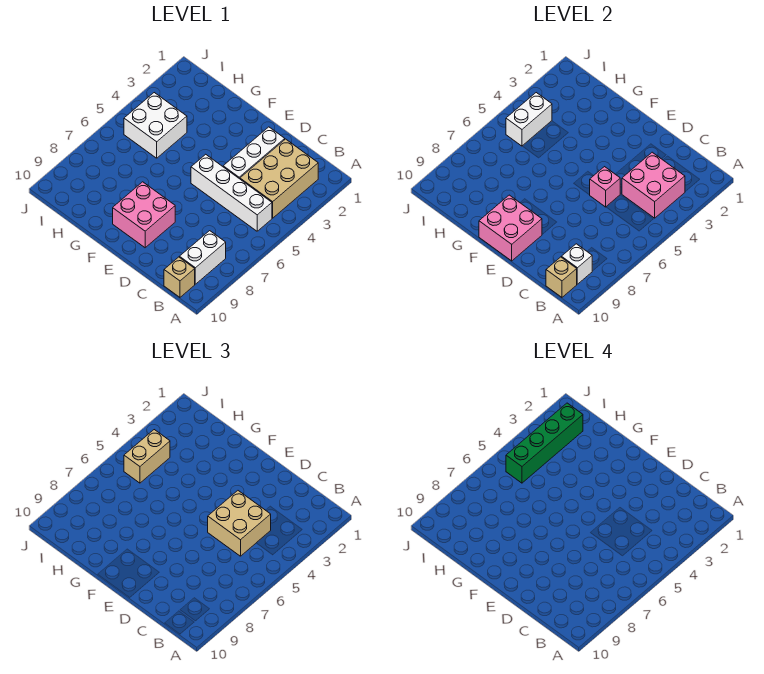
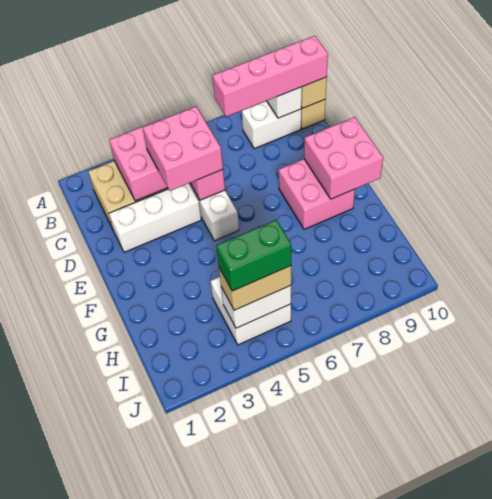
none -> pink 1x4 brick [212,36,328,117]
tan 2x2 brick [208,491,271,556] -> pink 2x2 brick [143,107,223,191]
green 1x4 brick [506,403,583,483] -> green 1x2 brick [216,220,291,291]

